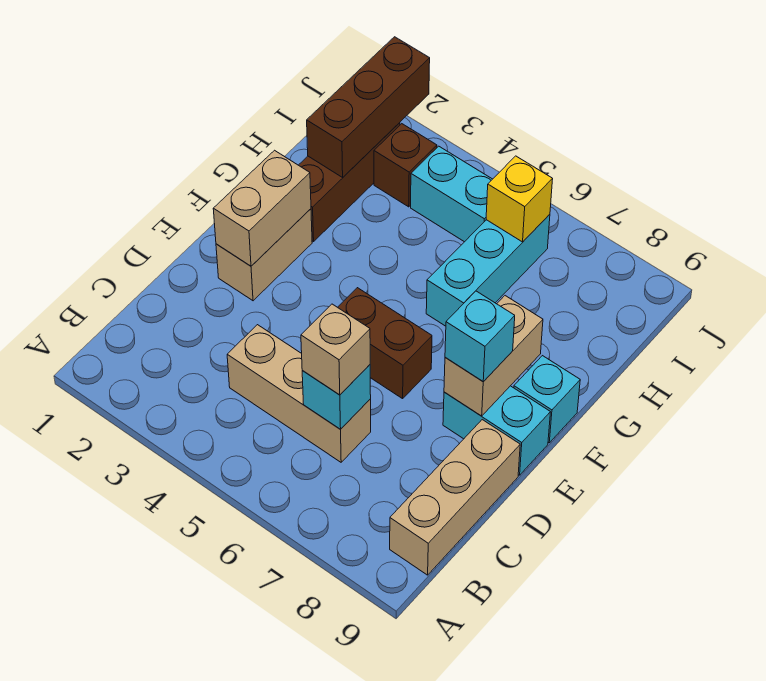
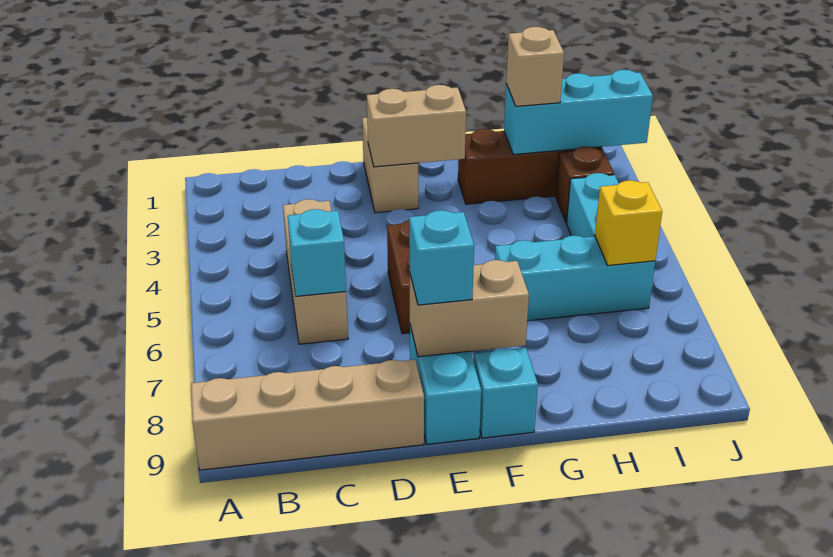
tan 1x3 brick [390,420,520,575] -> tan 1x4 brick [191,360,424,470]
tan 1x1 brick [301,304,370,395] -> tan 1x1 brick moved to [506,27,564,106]
tan 1x2 brick [216,209,312,301] -> tan 1x2 brick turned to [362,118,418,213]
brown 1x3 brick [307,37,430,177] -> cyan 1x3 brick [504,70,653,155]

